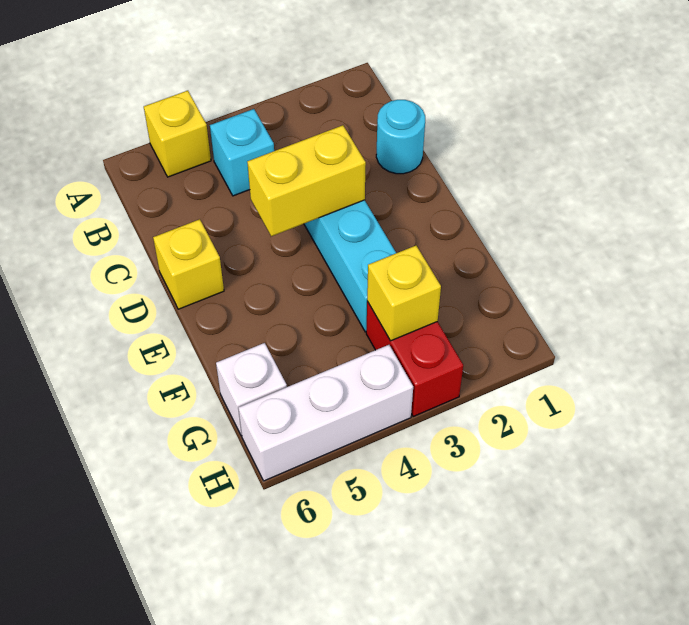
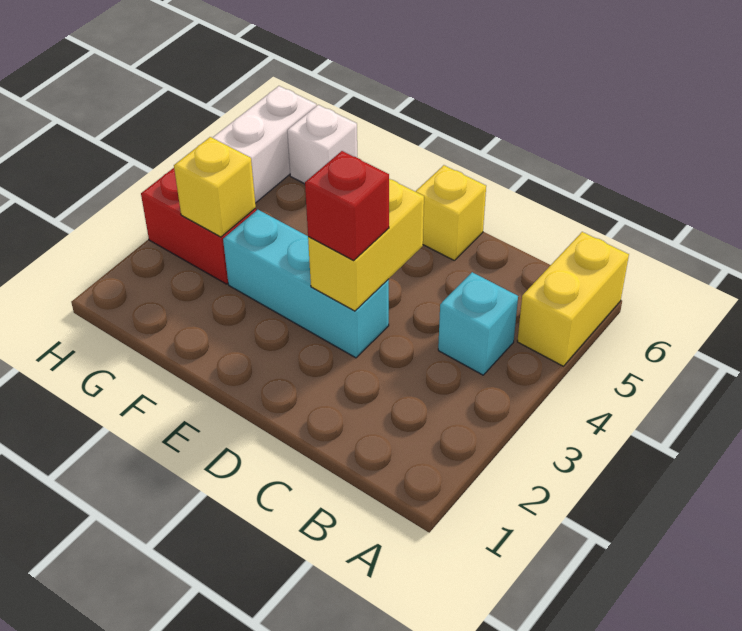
yellow 1x1 brick [144,91,211,177] -> yellow 1x2 brick [517,232,629,366]
cyan 1x1 round brick [376,100,425,174] -> none
none -> red 1x1 brick [305,151,389,260]

